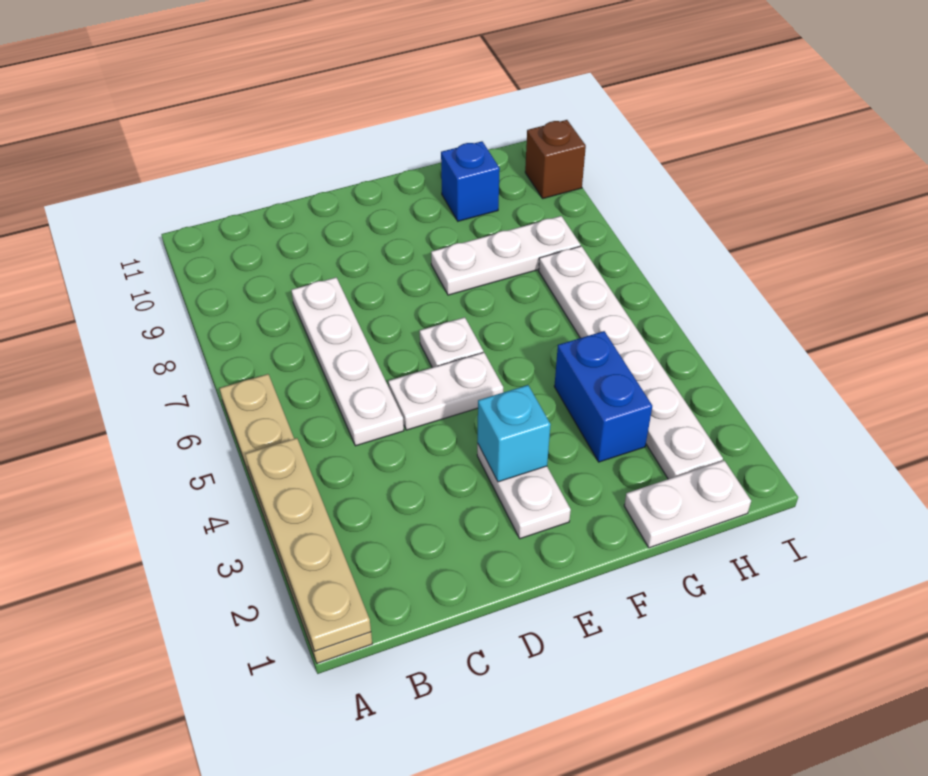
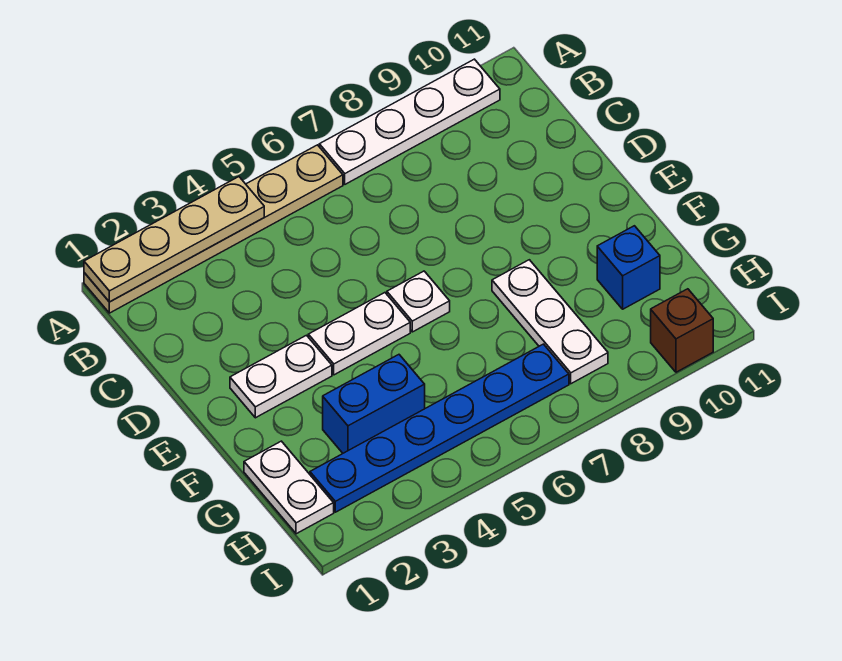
white 1x4 plate [291,278,404,446] -> white 1x4 plate moved to [319,59,500,184]
white 1x2 plate [388,352,503,430] -> white 1x2 plate turned to [308,293,410,375]
cyan 1x1 brick [477,385,551,482] -> none
white 1x6 plate [539,246,723,479] -> blue 1x6 plate [310,344,569,512]

